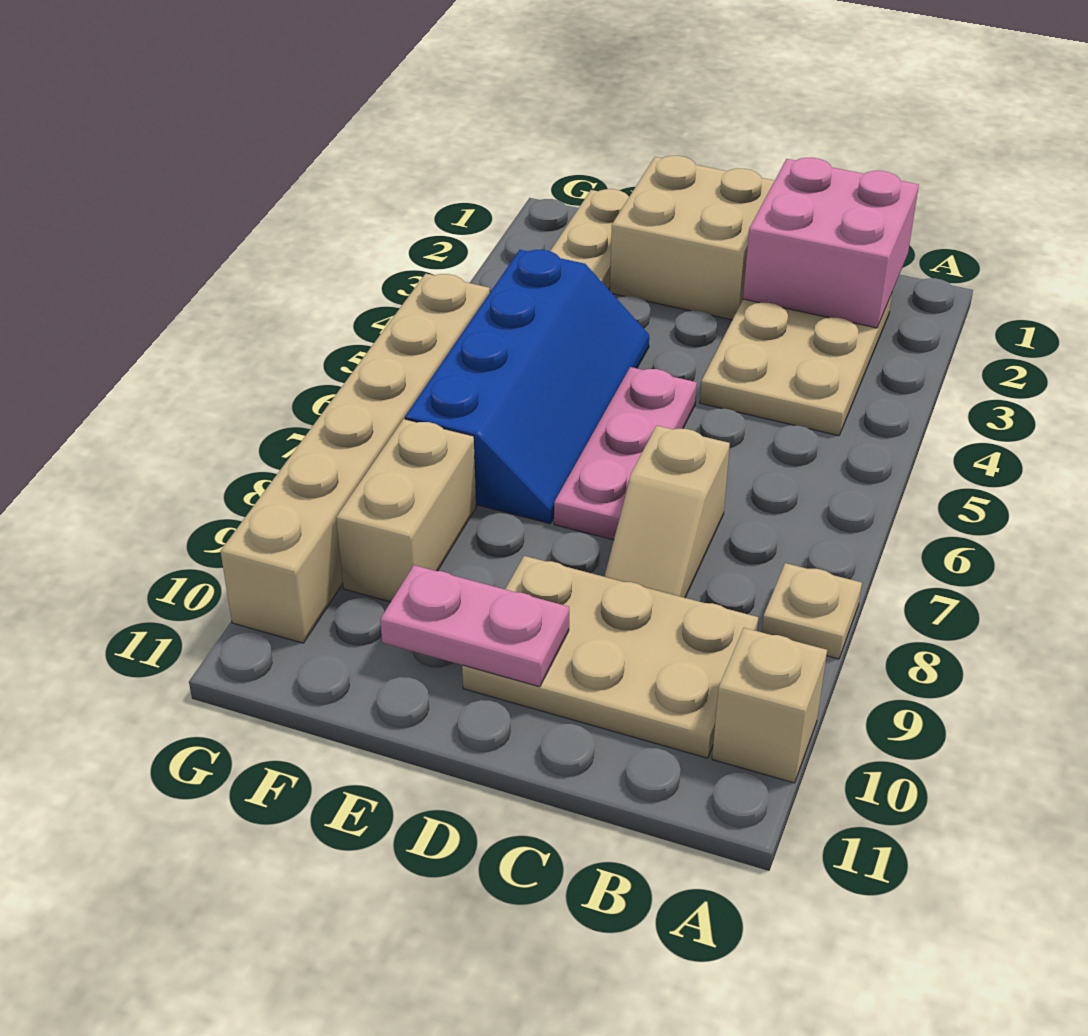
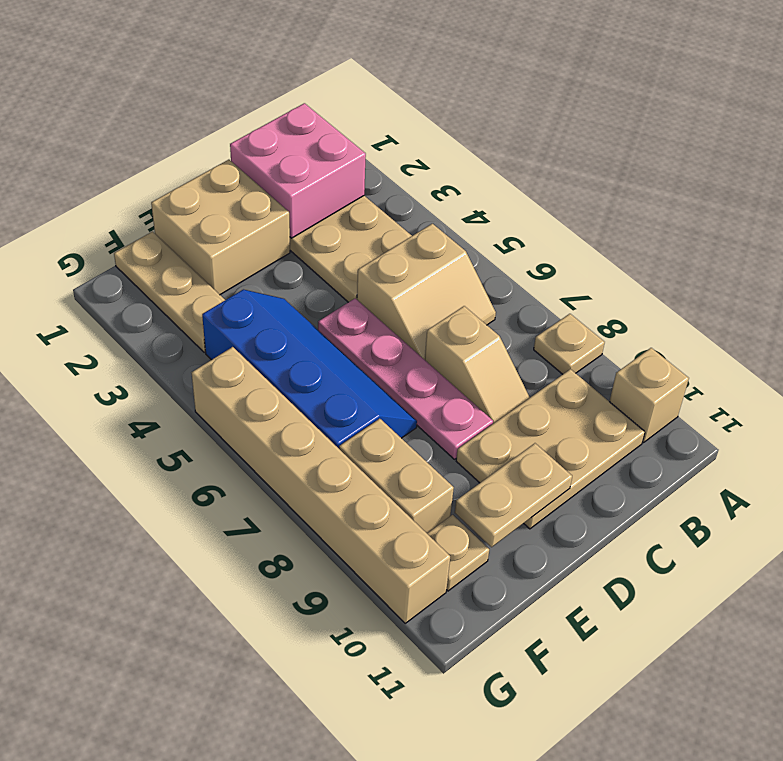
none -> tan 2x2 slope [357,224,496,360]
pink 1x3 plate [554,367,697,540] -> pink 1x4 plate [318,298,493,459]
pink 1x2 plate [380,565,569,687] -> tan 1x2 plate [455,443,572,547]
none -> tan 1x1 plate [427,515,489,591]

